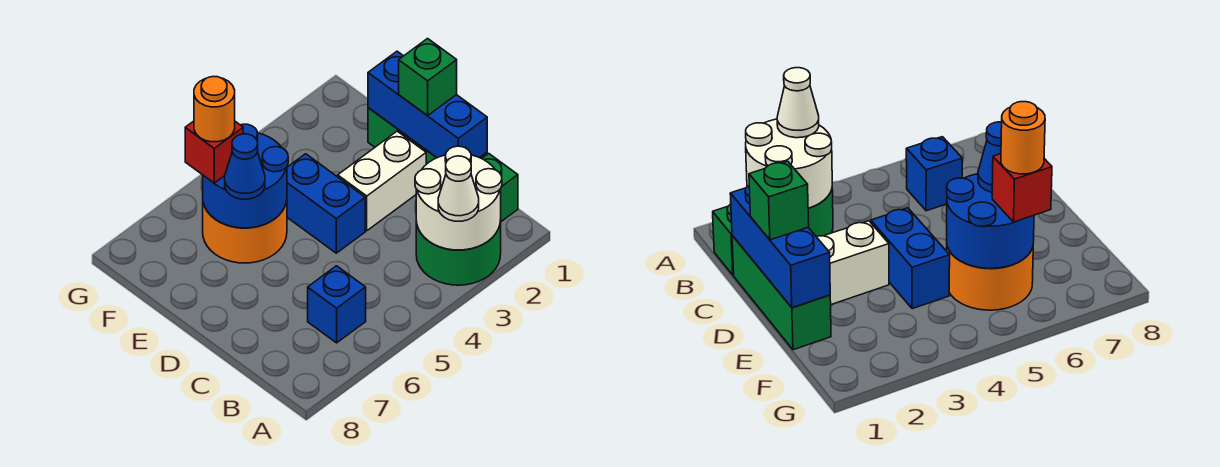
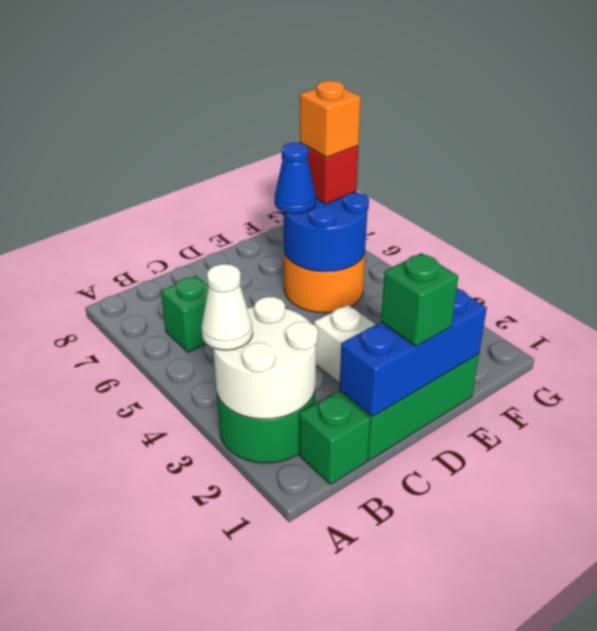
blue 1x1 brick [308,266,366,343] -> green 1x1 brick [161,276,209,352]
blue 1x2 brick [287,154,365,253] -> none
orange 1x1 round brick [194,76,235,142] -> orange 1x1 brick [300,81,361,157]

